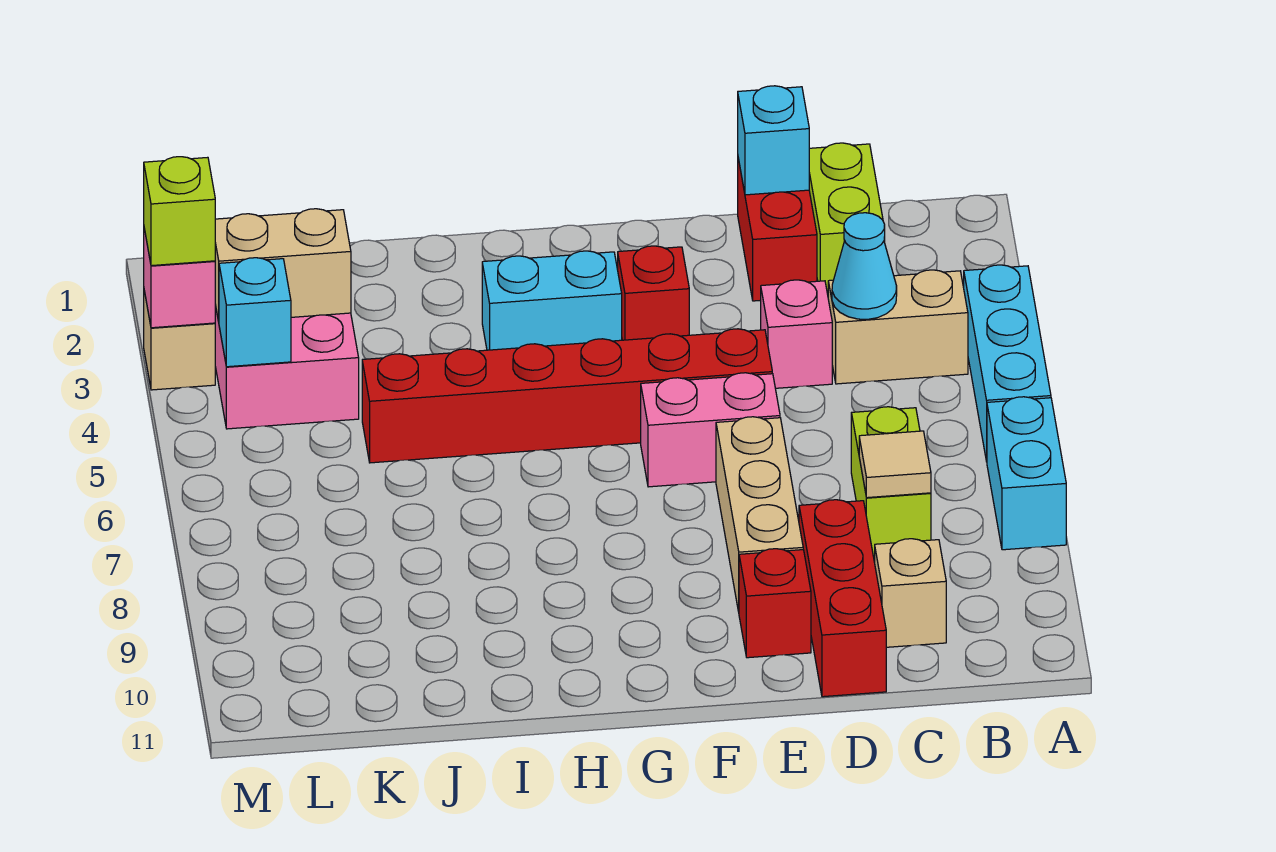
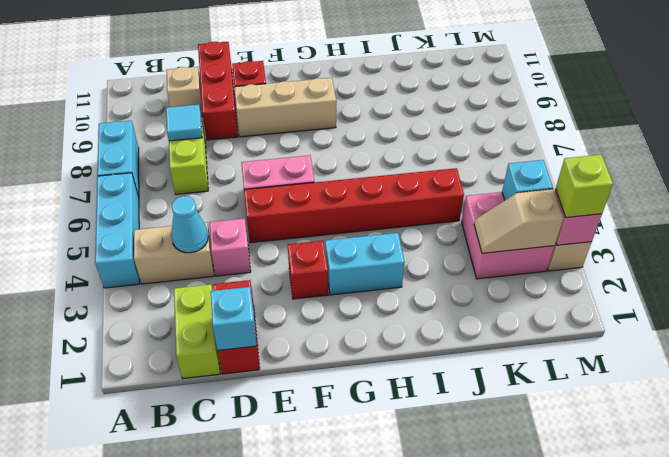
tan 1x1 tile [859,431,931,498] -> cyan 1x1 tile [166,105,202,141]
tan 1x3 brick [716,417,803,612] -> tan 1x3 brick turned to [234,78,336,137]
tan 1x2 brick [215,209,351,322] -> tan 1x2 slope [474,189,564,253]

